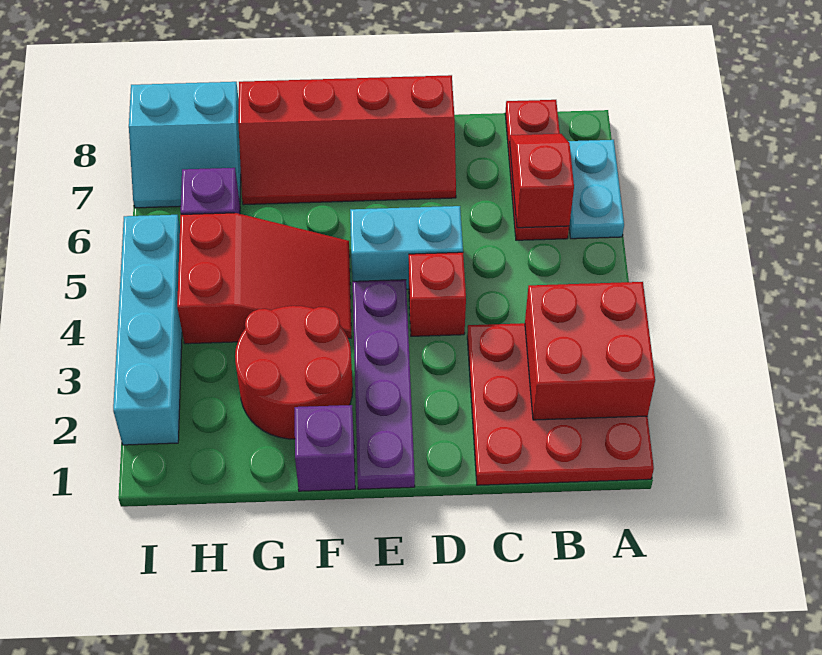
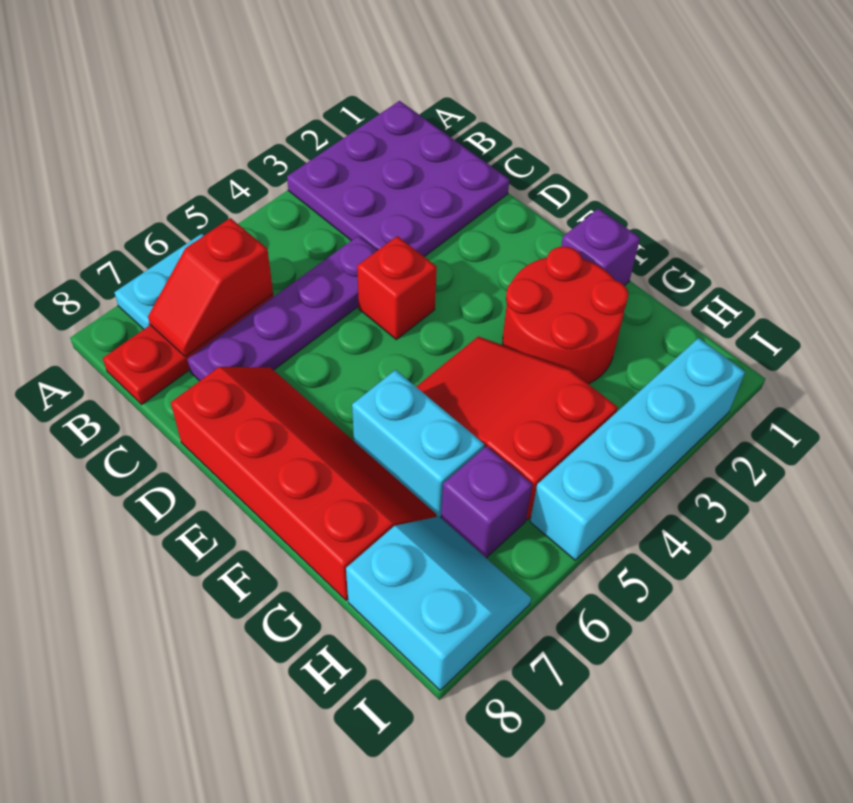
red 3x3 plate [467,323,654,485] -> purple 3x3 plate [287,101,509,257]
red 2x2 brick [525,282,655,420] -> none
cyan 1x2 brick [350,206,463,289] -> cyan 1x2 brick moved to [352,370,484,518]
purple 1x4 plate [353,280,415,489] -> purple 1x4 plate moved to [187,236,378,381]

